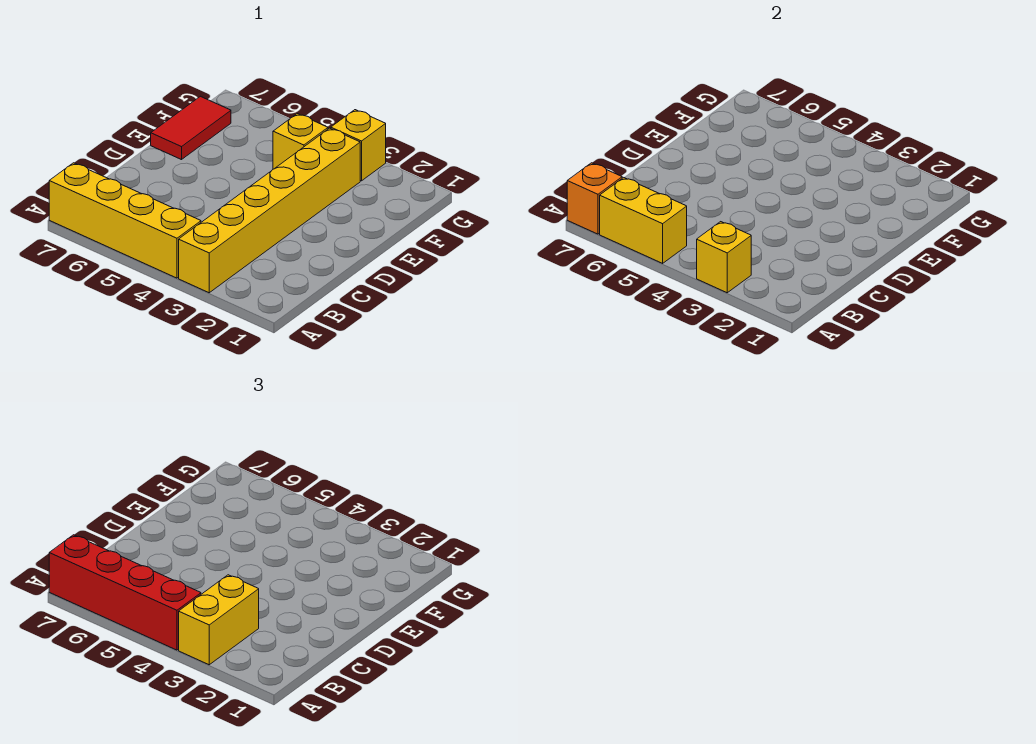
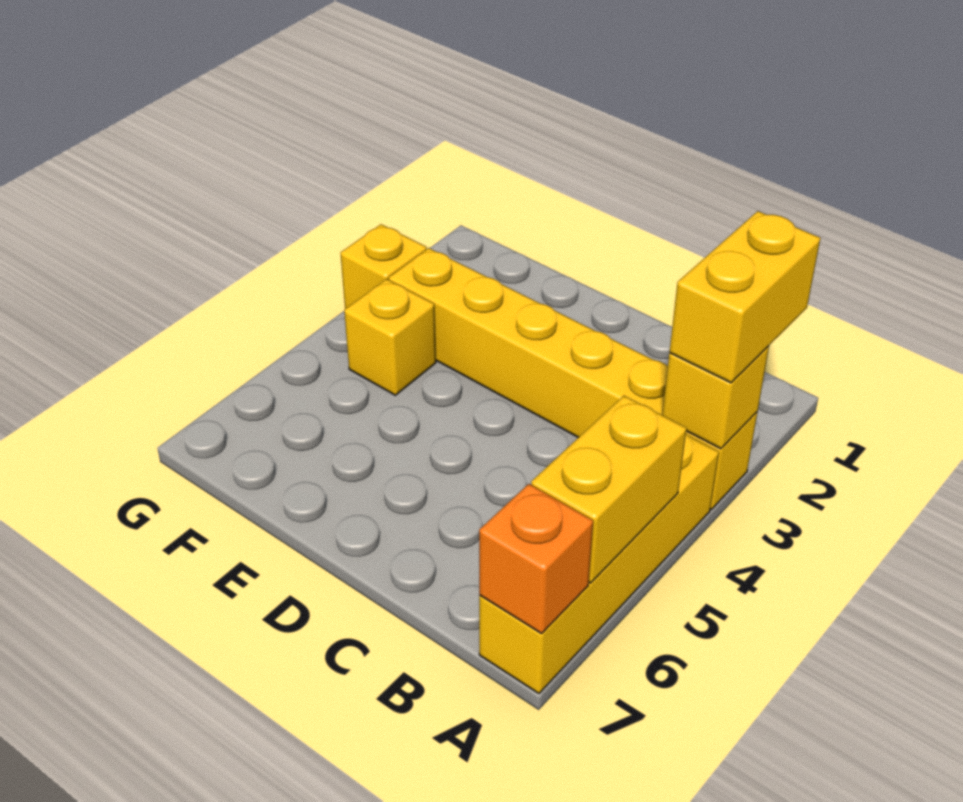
yellow 1x2 brick [179,575,259,665] -> yellow 1x2 brick turned to [669,211,820,383]
red 1x4 brick [49,535,201,650] -> none
red 1x2 tile [151,96,231,160] -> none

